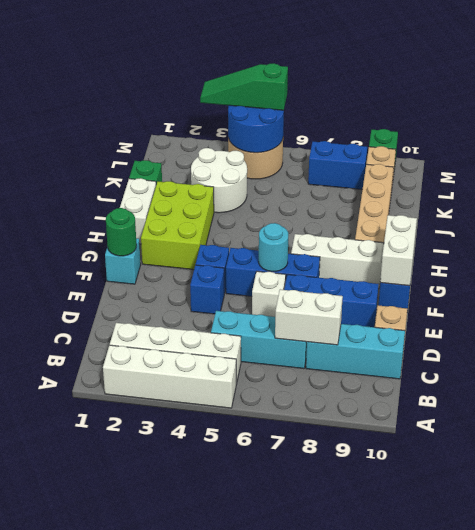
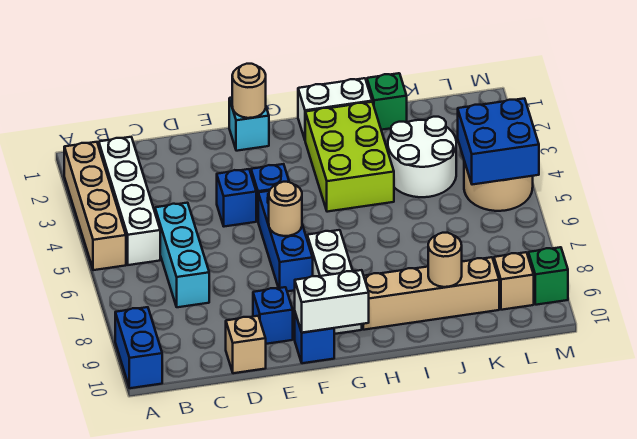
white 1x4 brick [103,345,236,408] -> tan 1x4 brick [64,142,126,270]
white 1x2 brick [275,289,343,345] -> none
cyan 1x3 brick [306,324,405,379] -> none
white 1x1 brick [252,271,286,317] -> none
blue 1x3 brick [284,274,379,327] -> blue 1x1 brick [253,287,293,344]
green 1x1 round brick [106,208,137,256] -> tan 1x1 round brick [232,64,266,118]
cyan 1x1 round brick [259,223,288,272] -> tan 1x1 round brick [269,182,302,236]
lime 2x3 brick [141,181,214,270] -> lime 2x3 brick turned to [305,102,394,212]
none -> tan 1x1 round brick [428,233,462,287]
blue 2x2 round brick [228,105,284,153] -> blue 2x2 brick [458,98,539,185]
blue 1x2 brick [308,141,367,190] -> blue 1x2 brick moved to [115,307,162,388]
green 1x3 slope [200,63,288,110] -> none

